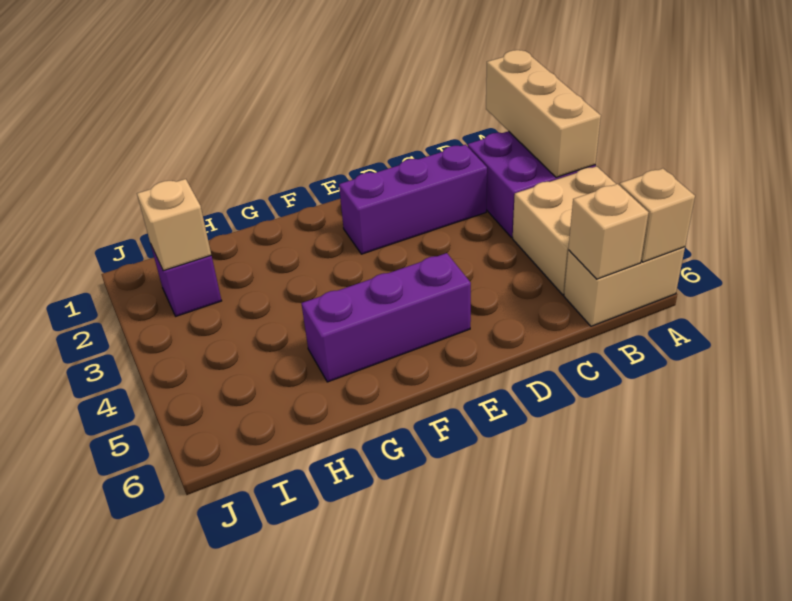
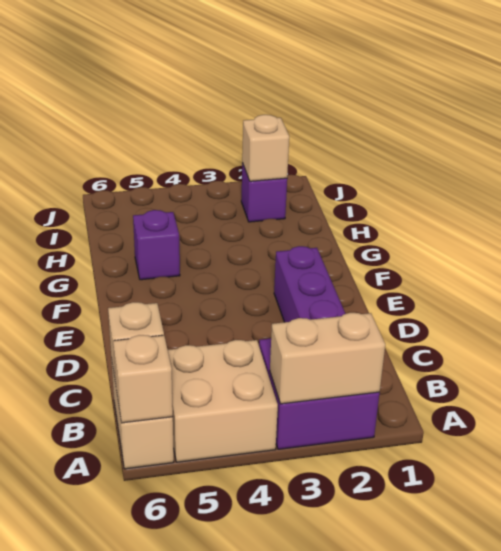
tan 1x3 brick [486,50,601,177] -> tan 1x2 brick [270,313,385,404]
purple 1x3 brick [301,253,471,382] -> purple 1x1 brick [133,210,180,280]

